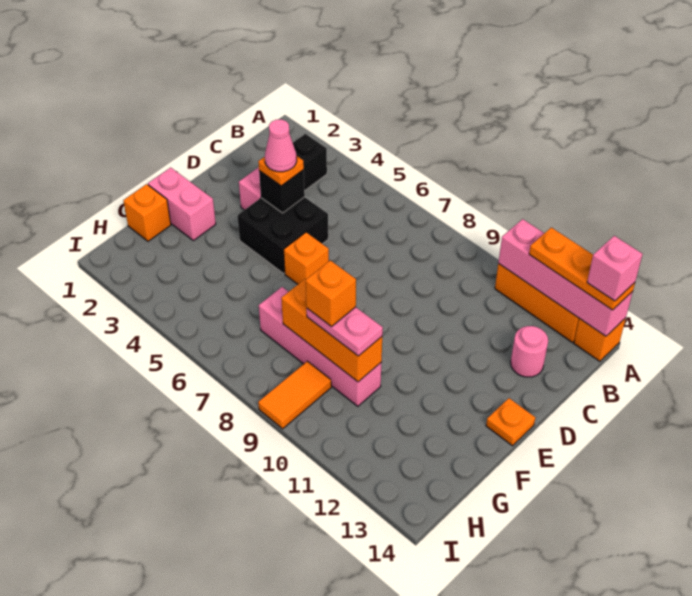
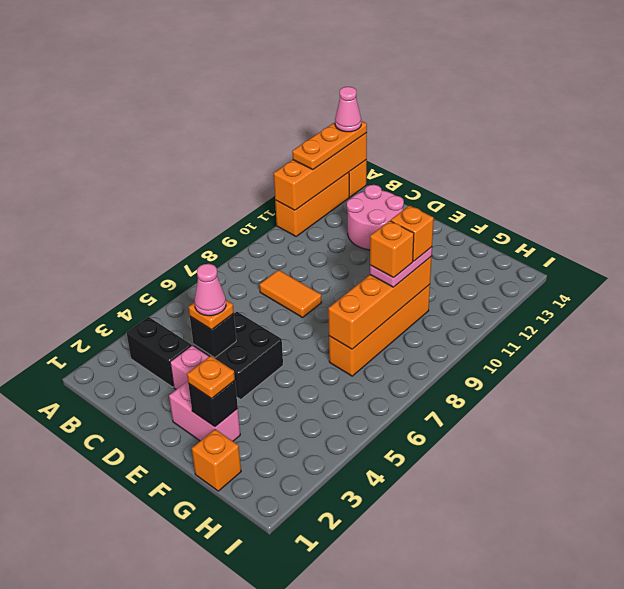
pink 1x4 brick [498,219,633,336] -> orange 1x4 brick [274,133,367,210]
pink 1x1 brick [587,236,643,301] -> pink 1x1 cone [335,87,361,132]
pink 1x1 round brick [511,326,548,377] -> pink 2x2 round brick [347,185,404,250]
orange 1x1 brick [284,232,329,284] -> orange 1x1 brick moved to [391,205,434,261]
orange 1x1 plate [486,398,535,446] -> orange 1x1 plate moved to [187,356,235,399]
pink 1x2 brick [148,167,216,241] -> pink 1x2 brick turned to [169,381,240,441]
none -> black 1x1 brick [188,381,238,427]
pink 1x4 brick [259,287,381,406] -> orange 1x4 brick [329,285,430,376]
orange 1x3 brick [281,279,382,382] -> orange 1x4 brick [328,256,432,349]
orange 1x2 tile [258,361,331,429] -> orange 1x2 tile moved to [259,270,321,317]

